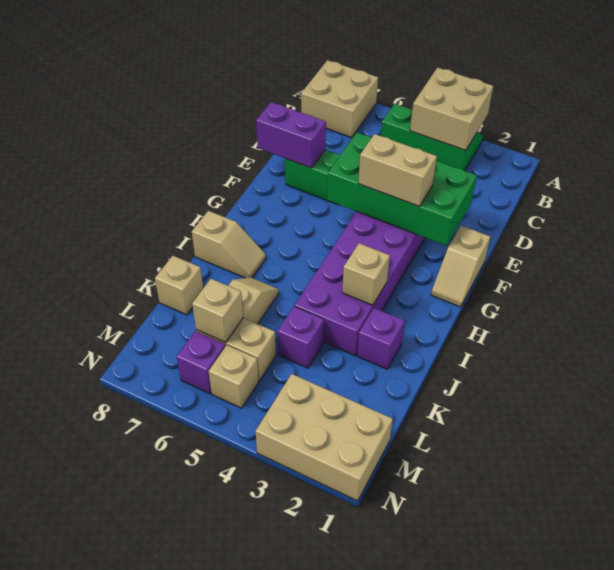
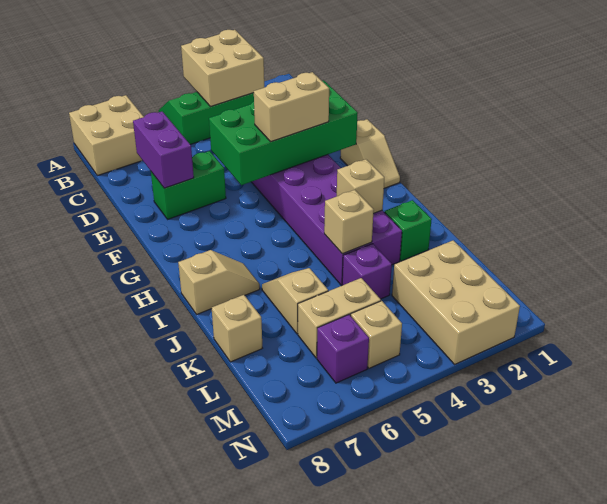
purple 1x2 brick [256,102,326,168] -> purple 1x2 brick turned to [133,112,194,188]
purple 1x1 brick [357,308,405,369] -> green 1x1 brick [385,200,432,261]
tan 1x1 brick [192,279,243,343] -> tan 1x1 brick moved to [324,190,374,254]
tan 2x3 brick [256,374,393,501] -> tan 2x3 brick turned to [392,240,520,364]

